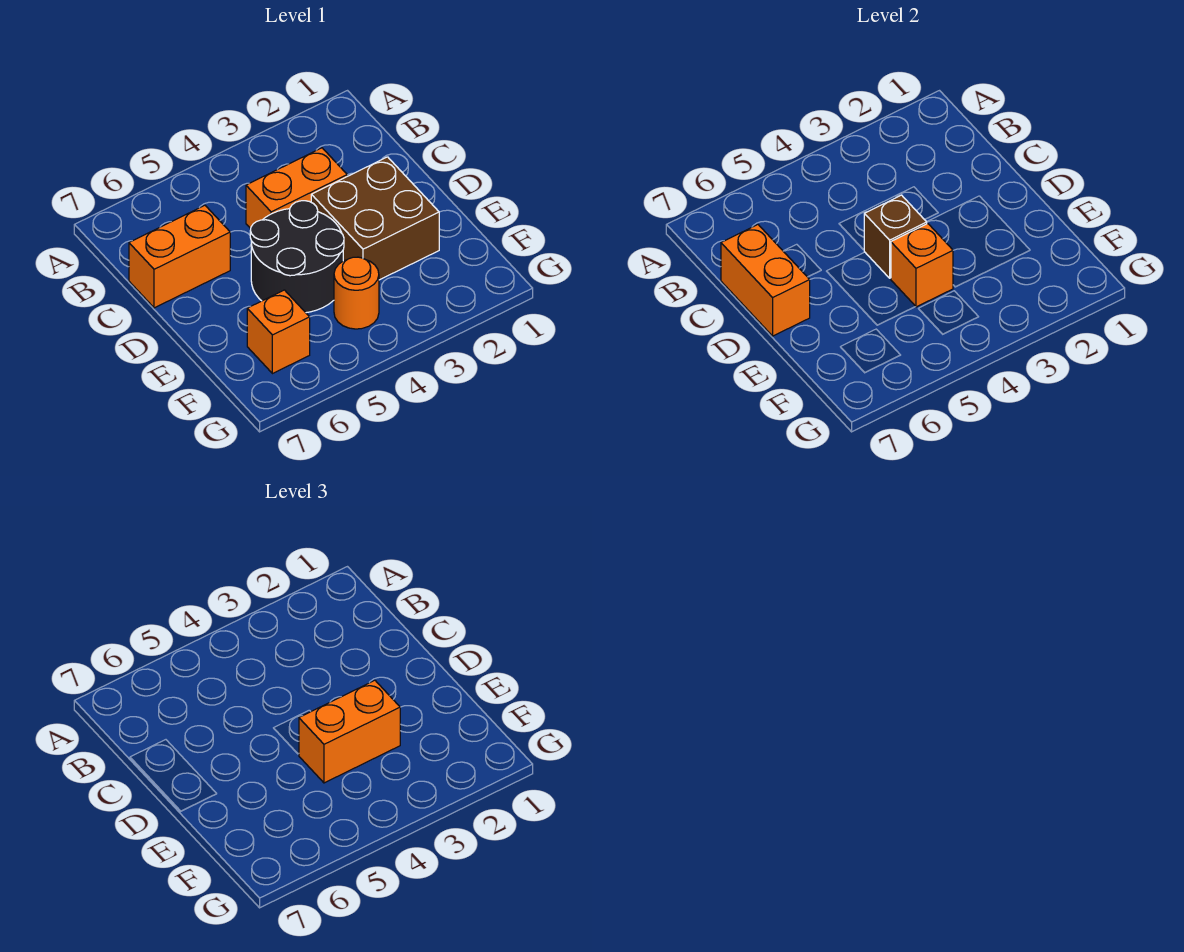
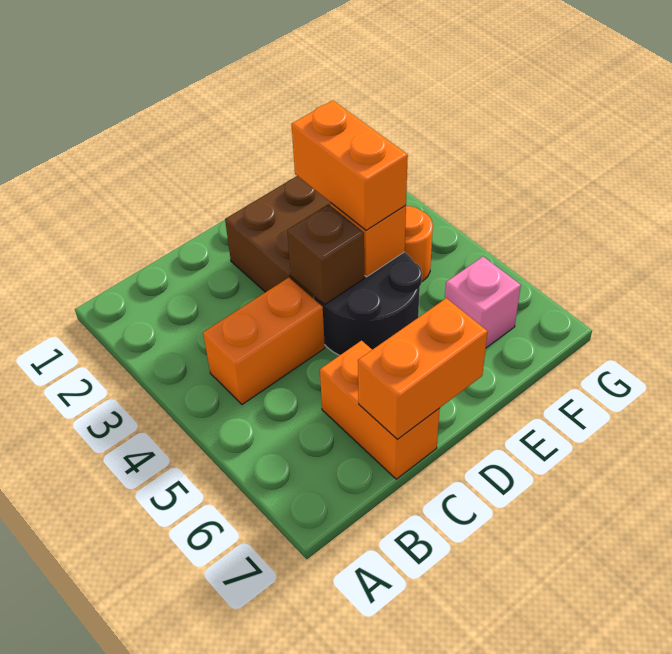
orange 1x2 brick [246,148,347,229] -> orange 1x2 brick turned to [203,278,325,405]
orange 1x1 brick [247,290,310,374] -> pink 1x1 brick [445,257,521,348]

